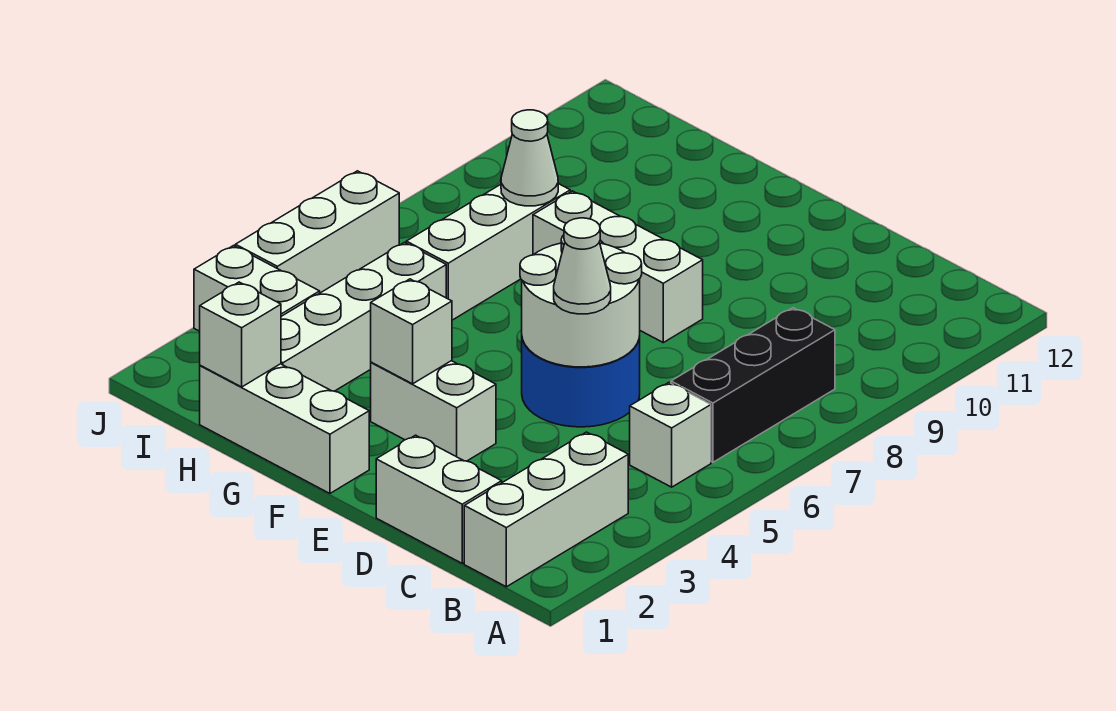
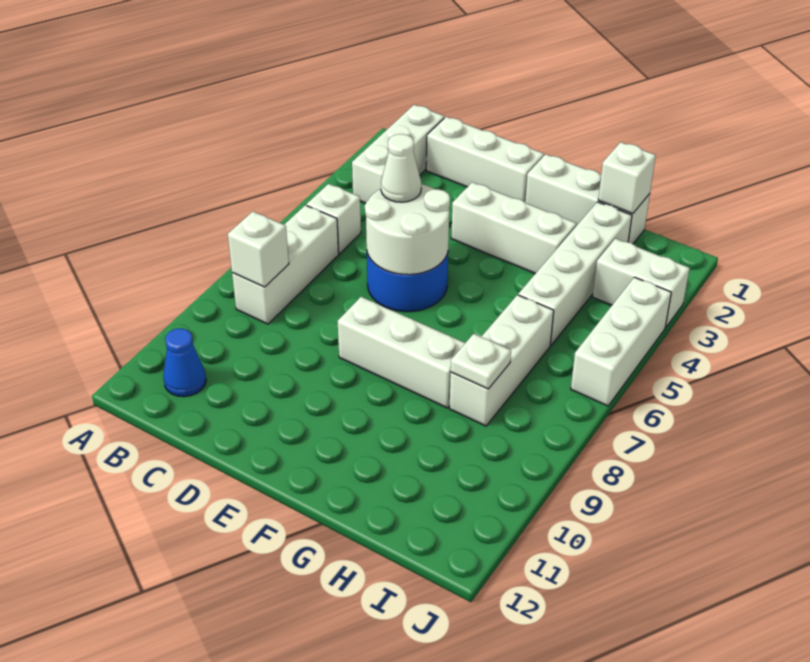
black 1x3 brick [671,308,835,462] -> white 1x3 brick [232,205,339,324]
none -> blue 1x1 cone [163,328,206,397]
white 1x2 brick [376,435,502,563] -> white 1x3 brick [426,117,544,202]
white 1x2 brick [371,361,496,461] -> white 1x3 brick [451,182,577,274]
white 1x1 brick [371,279,452,384] -> white 1x1 brick moved to [228,212,289,287]
white 1x1 cone [501,110,558,206] -> white 1x1 plate [451,334,511,389]

